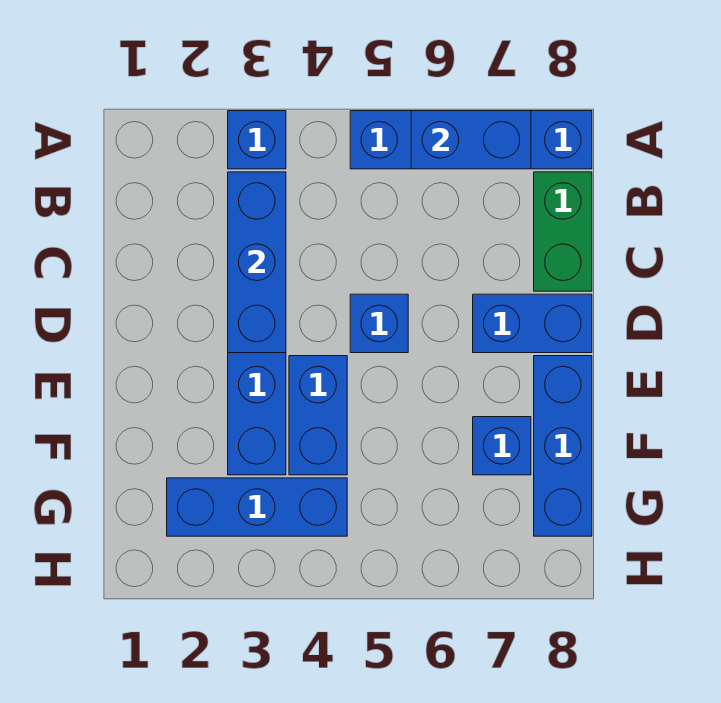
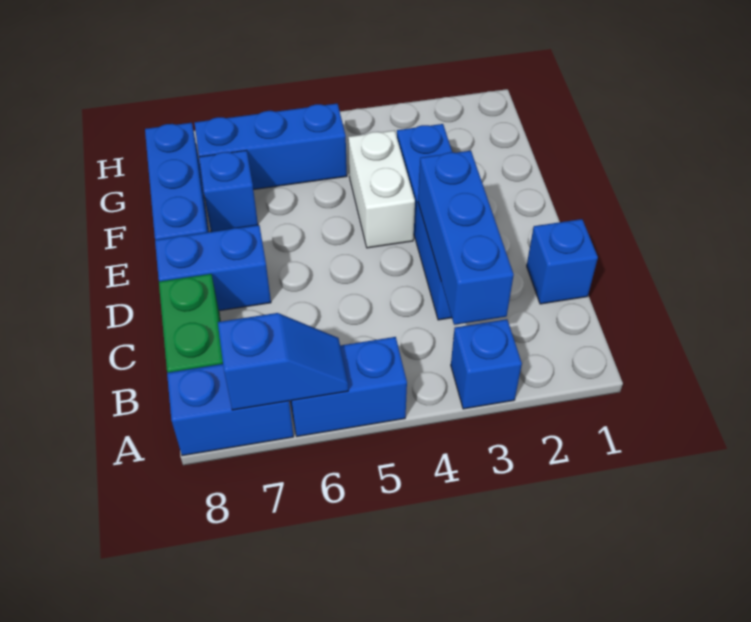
blue 1x2 brick [411,111,531,169] -> blue 1x2 slope [218,313,348,410]
blue 1x1 brick [350,294,408,353] -> blue 1x1 brick moved to [527,219,598,304]
blue 1x2 brick [289,356,347,475] -> white 1x2 brick [348,130,415,248]
blue 1x3 brick [167,478,347,536] -> blue 1x3 brick moved to [194,104,347,190]

